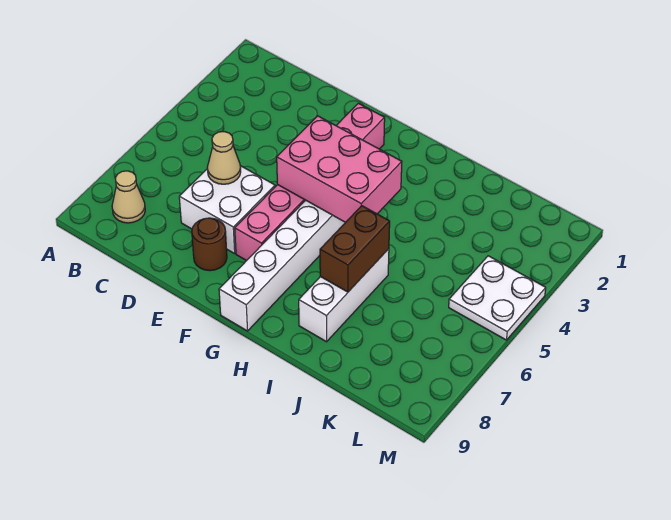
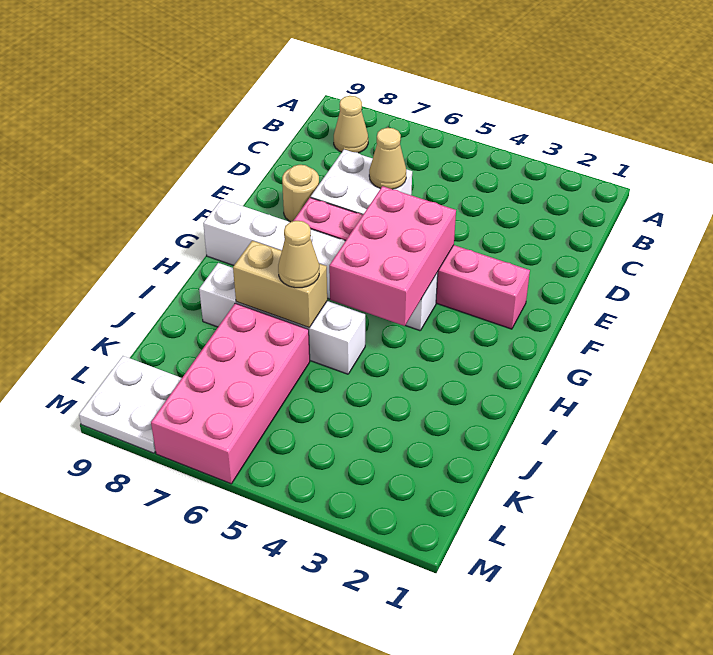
brown 1x1 round brick [192,218,227,271] -> tan 1x1 round brick [282,165,319,222]
white 1x3 brick [299,249,389,342] -> white 1x4 brick [199,263,365,374]
brown 1x2 brick [320,206,390,292] -> tan 1x2 brick [233,241,327,328]
none -> tan 1x1 cone [278,221,319,288]
none -> pink 2x4 brick [151,303,310,484]
white 2x2 plate [449,256,546,340] -> white 2x2 plate moved to [79,356,182,453]

